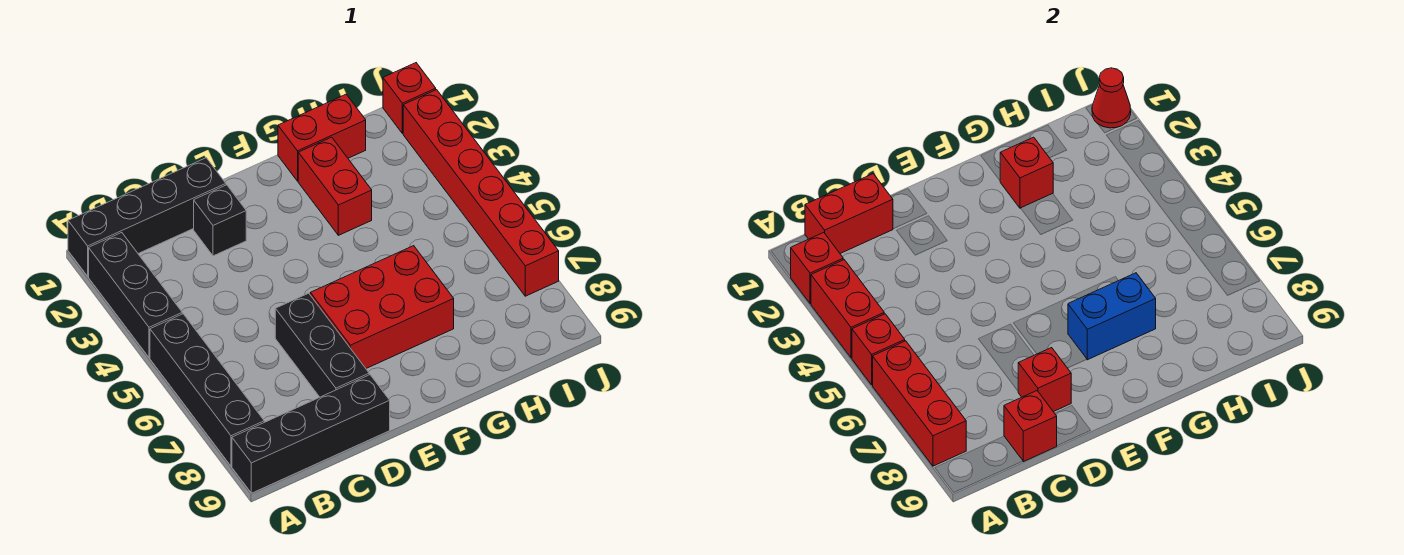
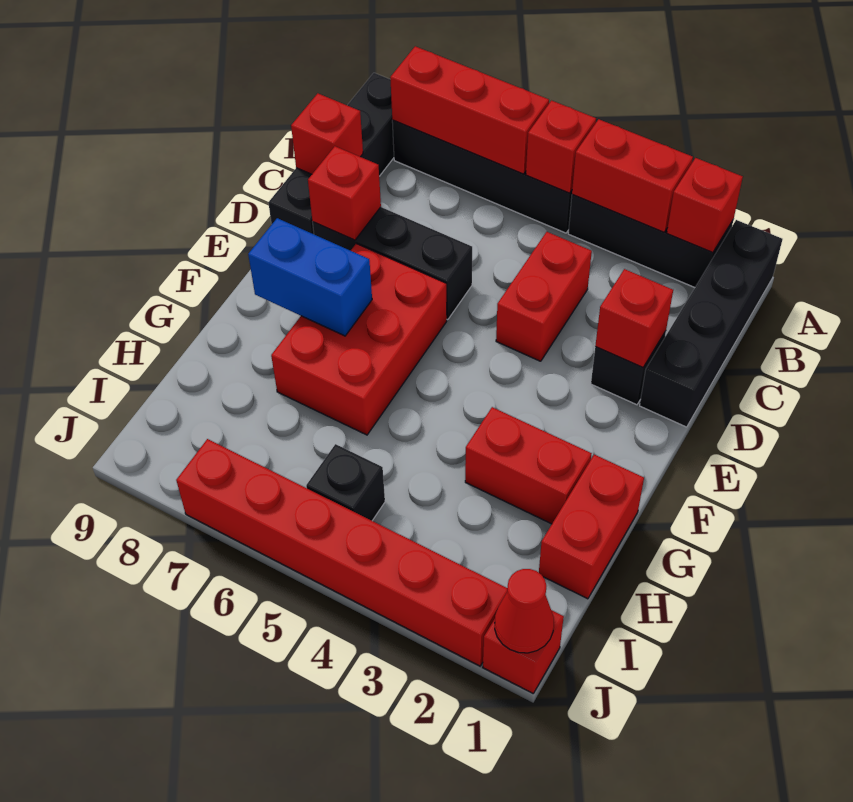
red 1x2 brick [805,174,893,253] -> red 1x2 brick moved to [496,232,592,361]
blue 1x2 brick [1068,273,1156,360] -> blue 1x2 brick turned to [248,218,372,336]
red 1x1 brick [1000,137,1053,208] -> red 1x1 brick moved to [595,269,673,367]
none -> black 1x1 brick [306,444,385,521]

